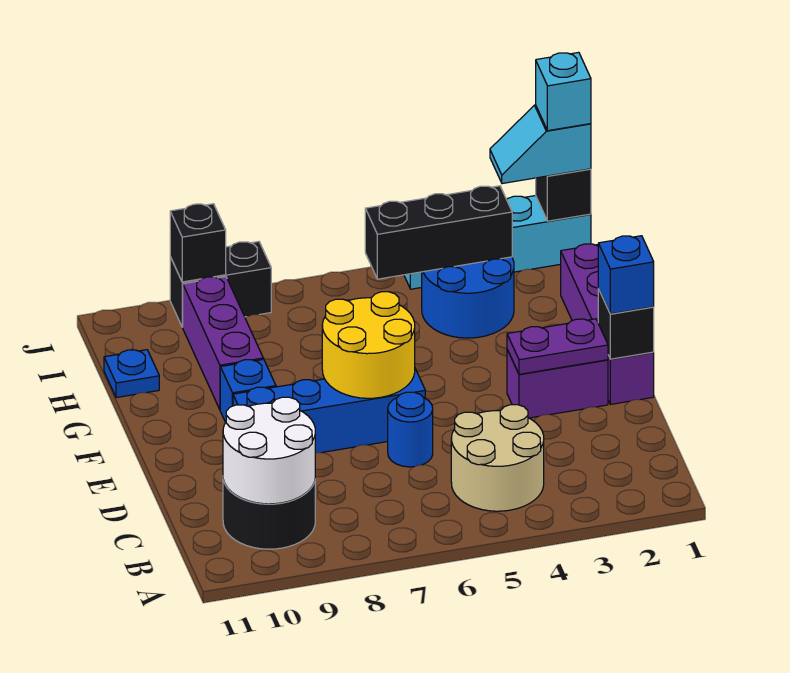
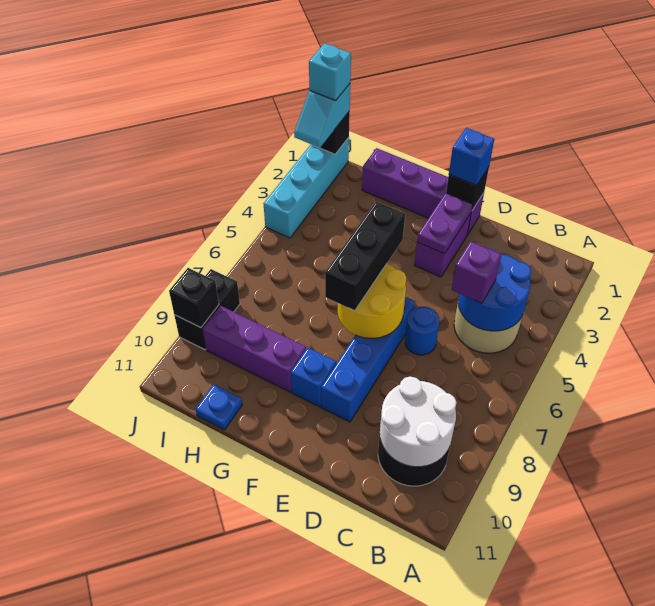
none -> purple 1x1 brick [452,241,502,303]
blue 2x2 round brick [422,257,514,338] -> blue 2x2 round brick moved to [458,249,531,331]
black 1x3 brick [365,186,512,279] -> black 1x3 brick moved to [325,201,405,311]

